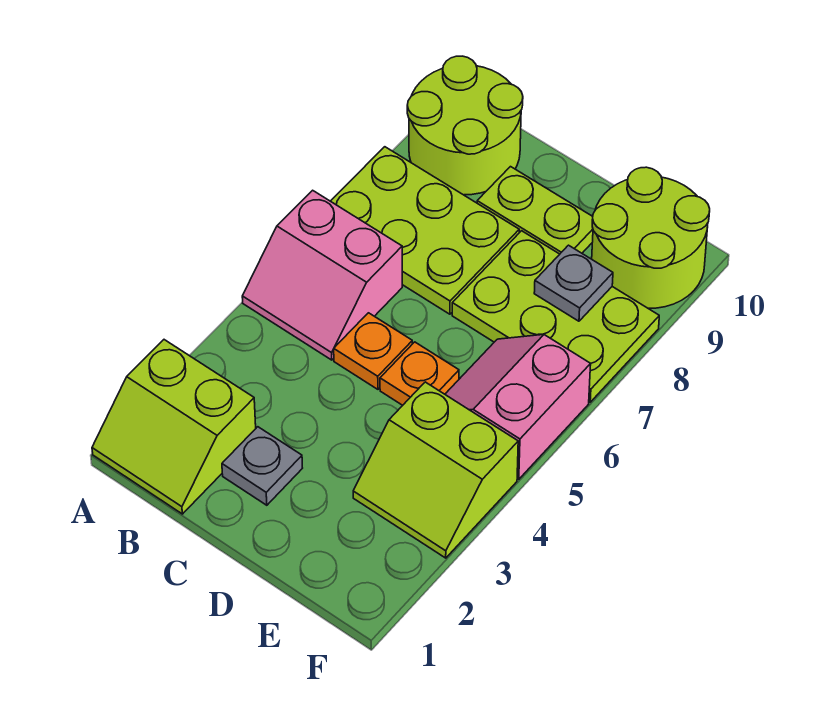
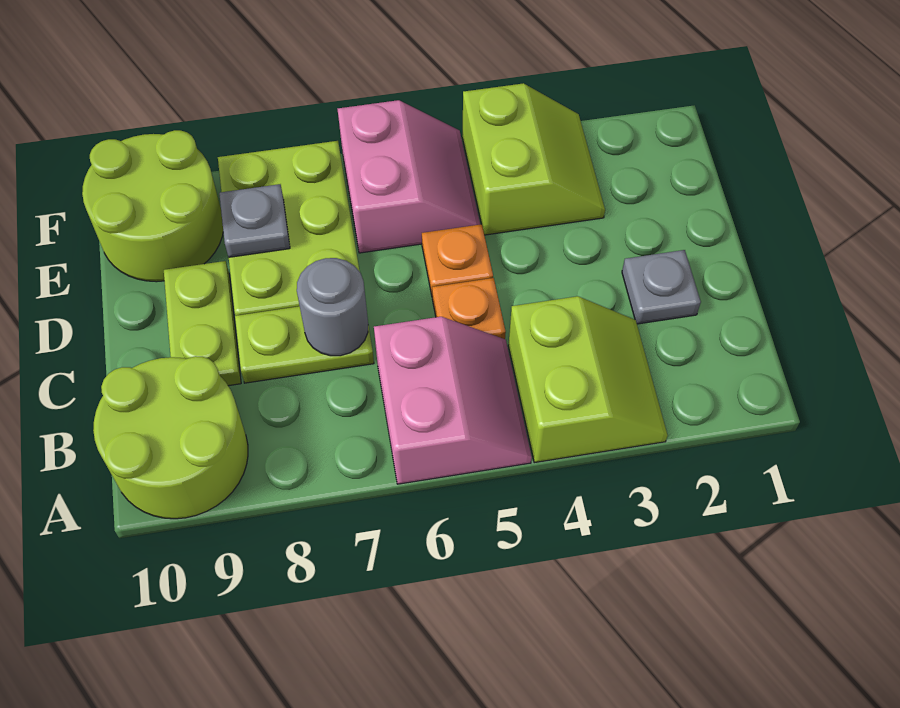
lime 2x2 slope [92,340,256,514] -> lime 2x2 slope moved to [508,296,668,463]
lime 2x3 plate [331,147,519,314] -> lime 1x2 plate [235,306,374,383]
none -> grey 1x1 round brick [297,258,368,356]
pink 2x2 slope [445,334,591,479] -> pink 2x2 slope turned to [338,100,480,253]

